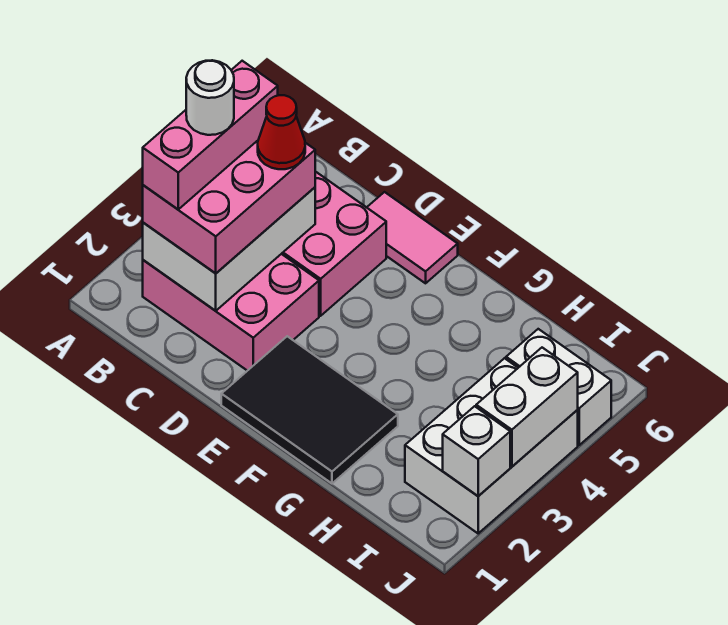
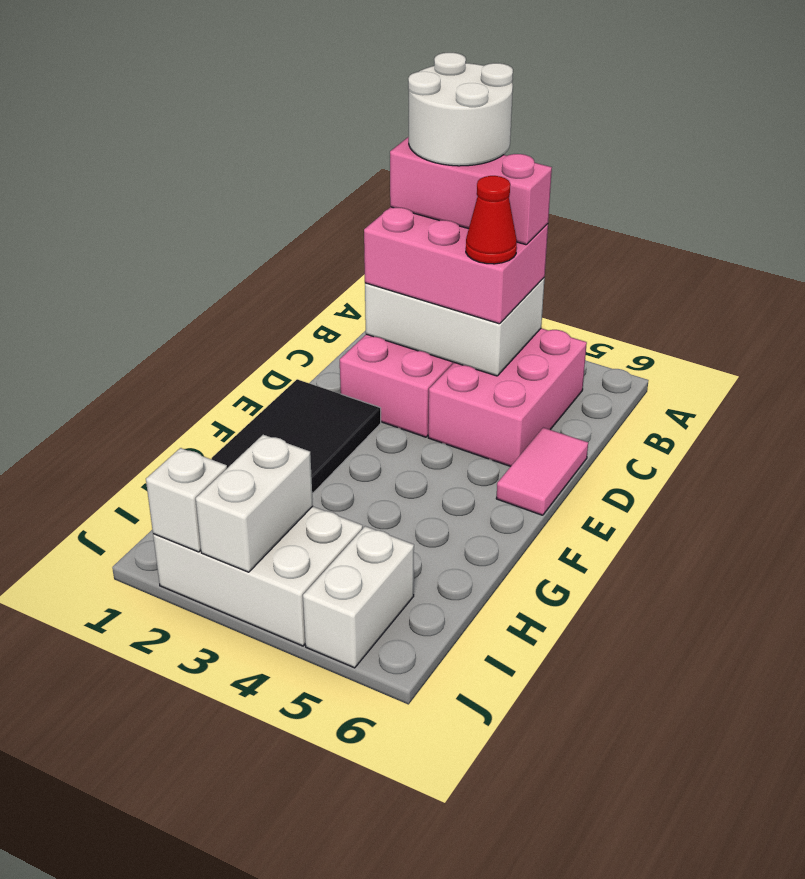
white 1x1 round brick [186,60,234,135] -> white 2x2 round brick [408,53,513,166]
white 1x2 brick [476,348,578,467] -> white 1x2 brick turned to [196,435,313,572]

